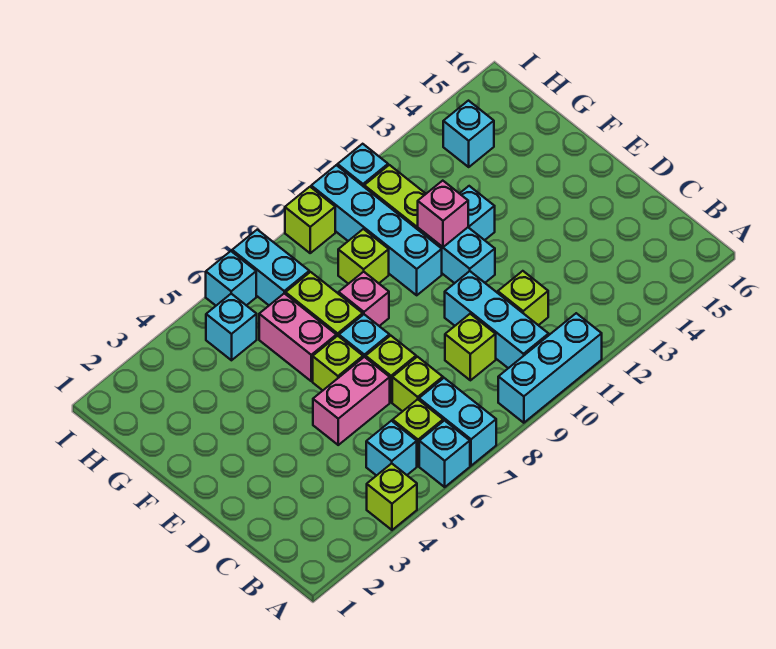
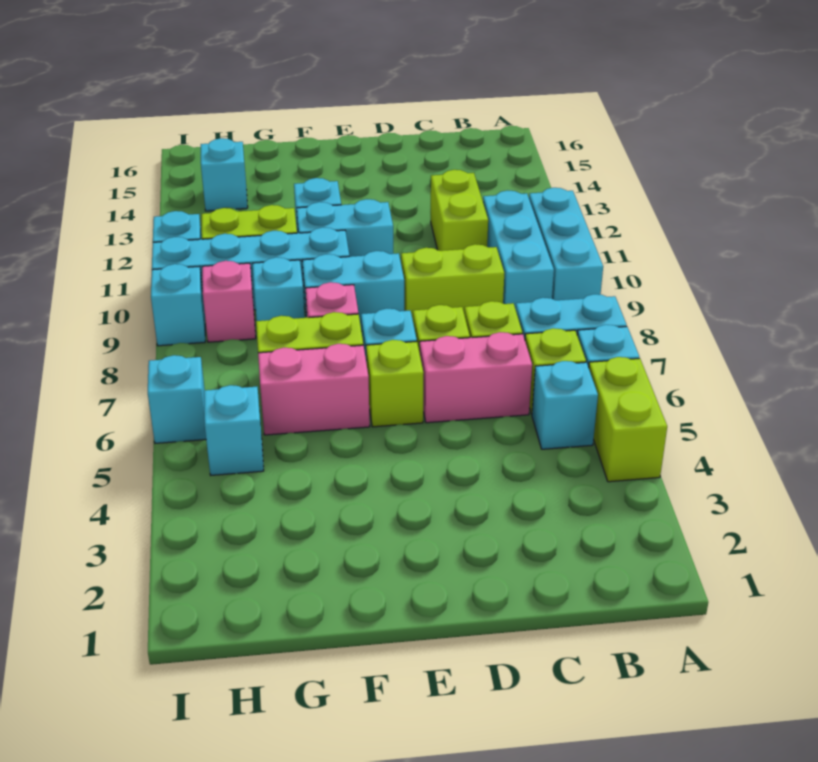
lime 1x1 brick [367,463,417,530] -> lime 1x2 brick [589,357,667,482]
cyan 1x3 brick [445,271,549,368] -> cyan 1x3 brick turned to [483,190,554,309]
lime 1x1 brick [445,314,496,380] -> lime 1x2 brick [401,244,504,319]
lime 1x1 brick [498,271,548,325] -> lime 1x2 brick [431,170,488,251]
pink 1x2 brick [313,357,390,445] -> pink 1x2 brick turned to [420,332,532,423]
pink 1x1 brick [418,181,468,247] -> pink 1x1 brick moved to [202,261,256,342]
lime 1x1 brick [338,229,389,284] -> cyan 1x1 brick [253,257,305,321]
cyan 1x2 brick [232,230,309,305] -> cyan 1x2 brick moved to [302,251,404,331]
lime 1x1 brick [285,187,335,253] -> cyan 1x1 brick [151,264,205,346]

